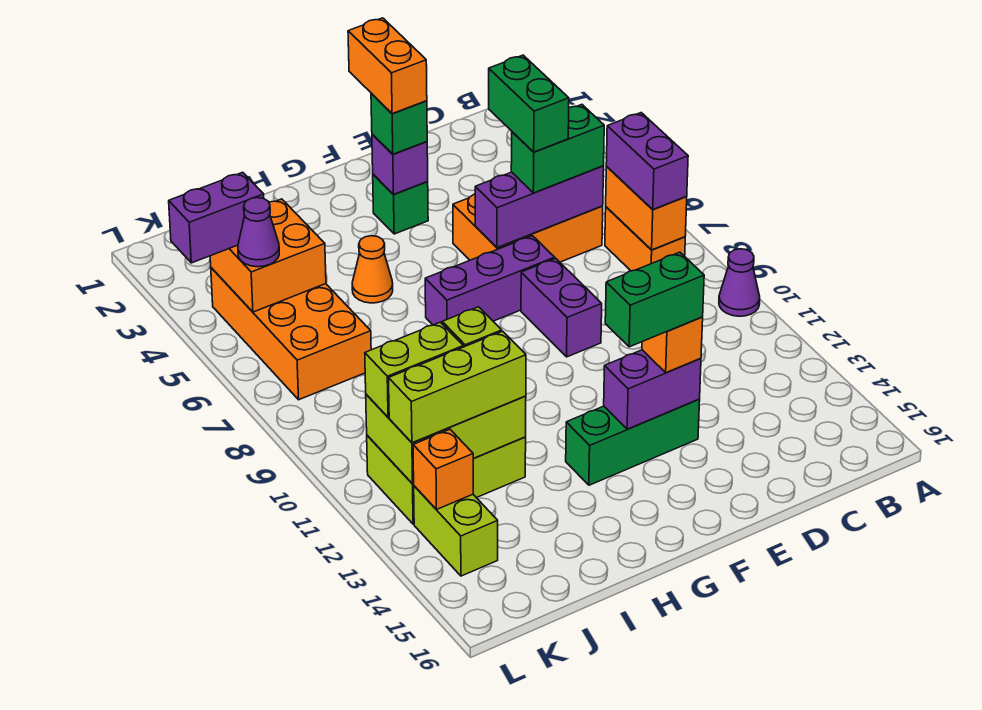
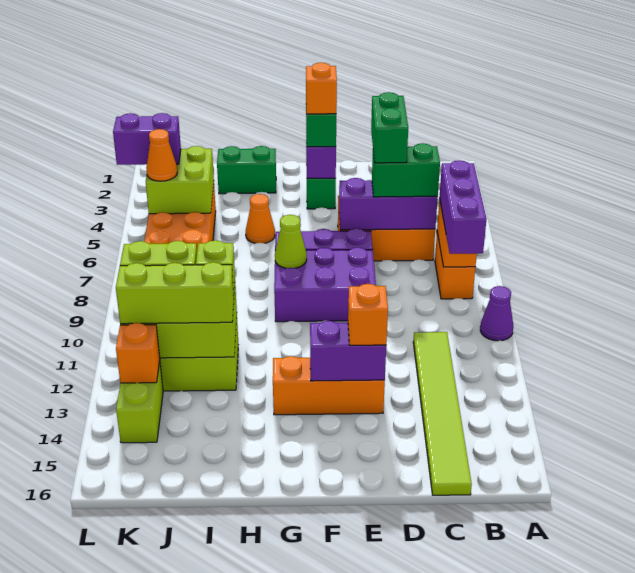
purple 1x2 brick [606,113,688,210] -> purple 1x3 brick [440,160,486,254]
none -> lime 1x6 tile [413,332,472,495]
purple 1x2 brick [521,258,602,357] -> purple 2x3 brick [274,247,376,322]
green 1x3 brick [566,399,700,485] -> orange 1x3 brick [273,356,385,415]
green 1x2 brick [605,252,704,347] -> green 1x2 brick moved to [217,146,276,194]
orange 1x2 brick [348,18,427,114] -> orange 1x1 brick [306,63,337,114]
none -> lime 1x1 cone [275,215,307,268]
orange 2x2 brick [210,199,326,312] -> lime 2x2 brick [146,146,214,214]
purple 1x1 cone [238,198,279,267] -> orange 1x1 cone [146,129,177,181]

